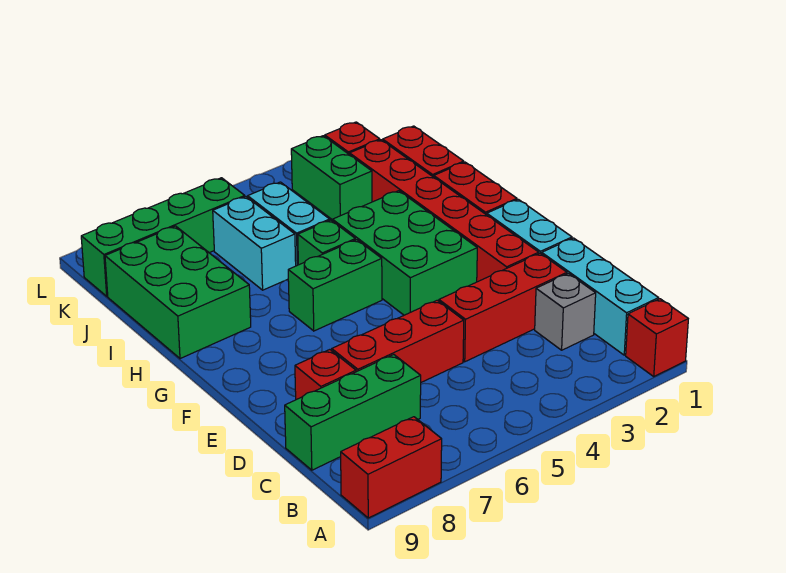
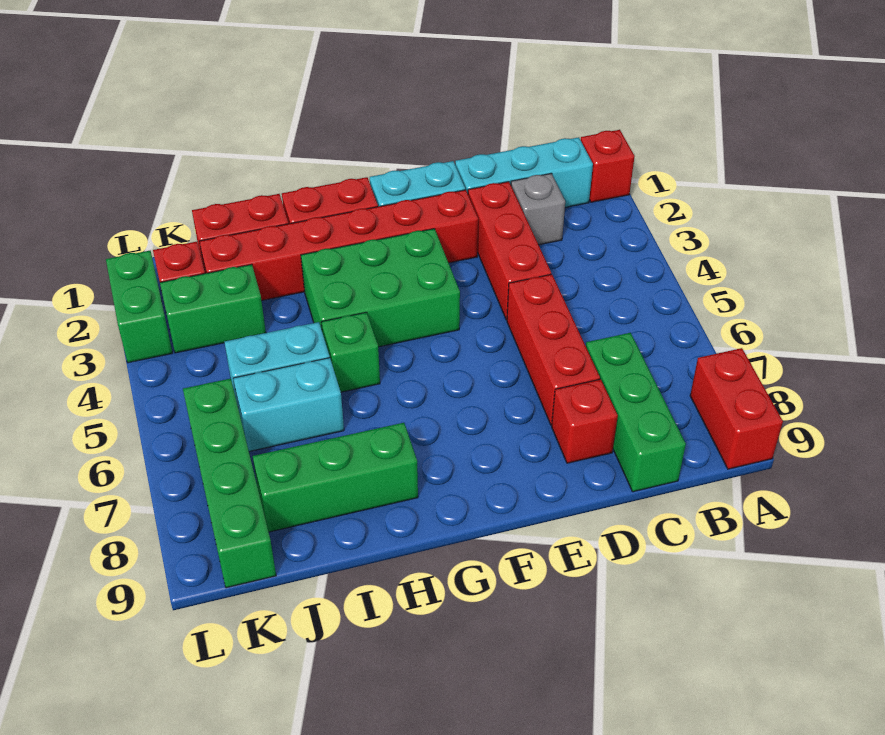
green 1x2 brick [288,240,382,331] -> green 1x2 brick moved to [106,251,172,363]
green 2x3 brick [105,226,251,359] -> green 1x3 brick [253,423,418,532]

